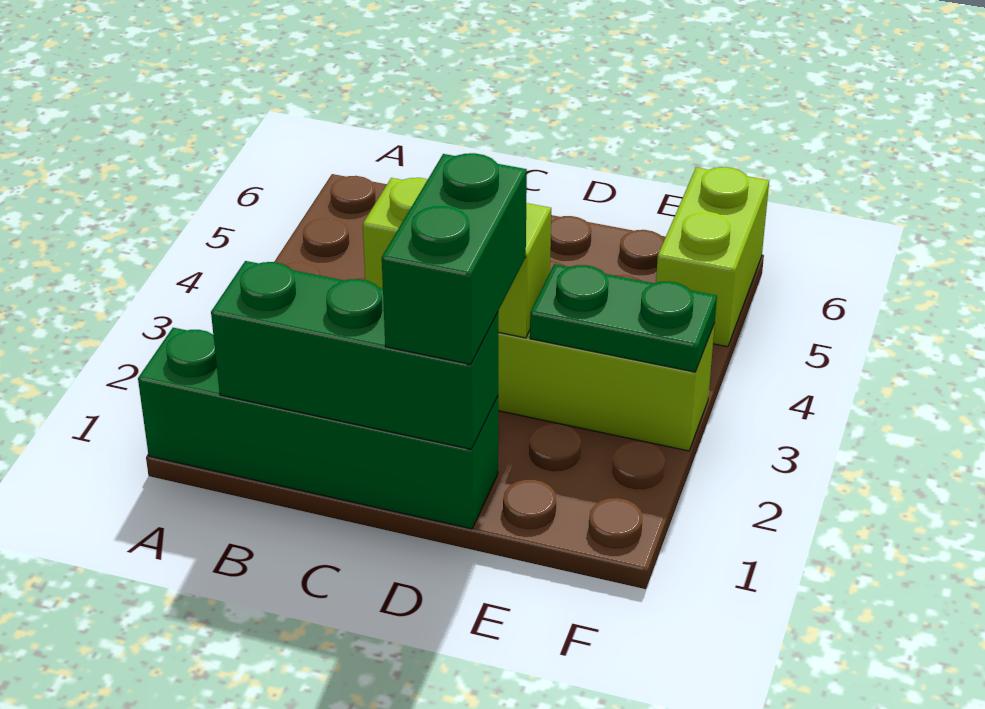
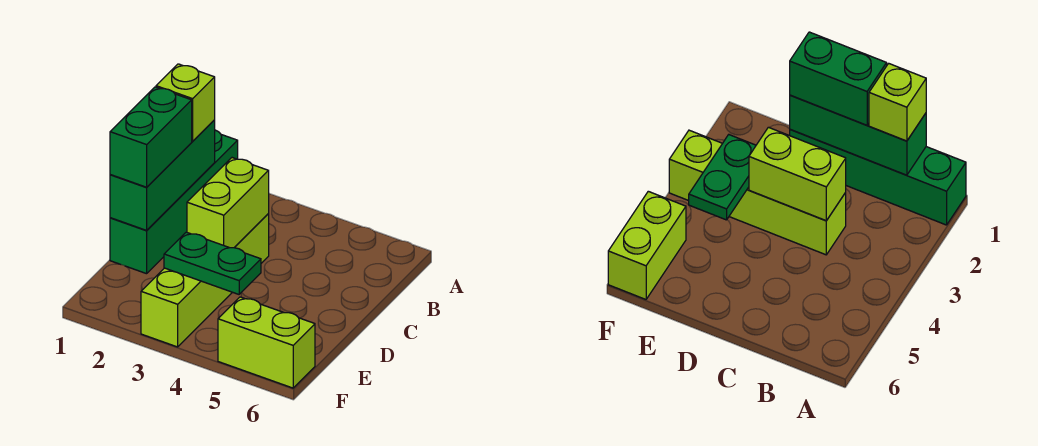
none -> lime 1x1 brick [156,64,215,141]
green 1x2 brick [382,153,527,364] -> green 1x2 brick turned to [110,87,192,187]
green 1x2 plate [530,264,717,372] -> green 1x2 plate turned to [164,232,261,294]

